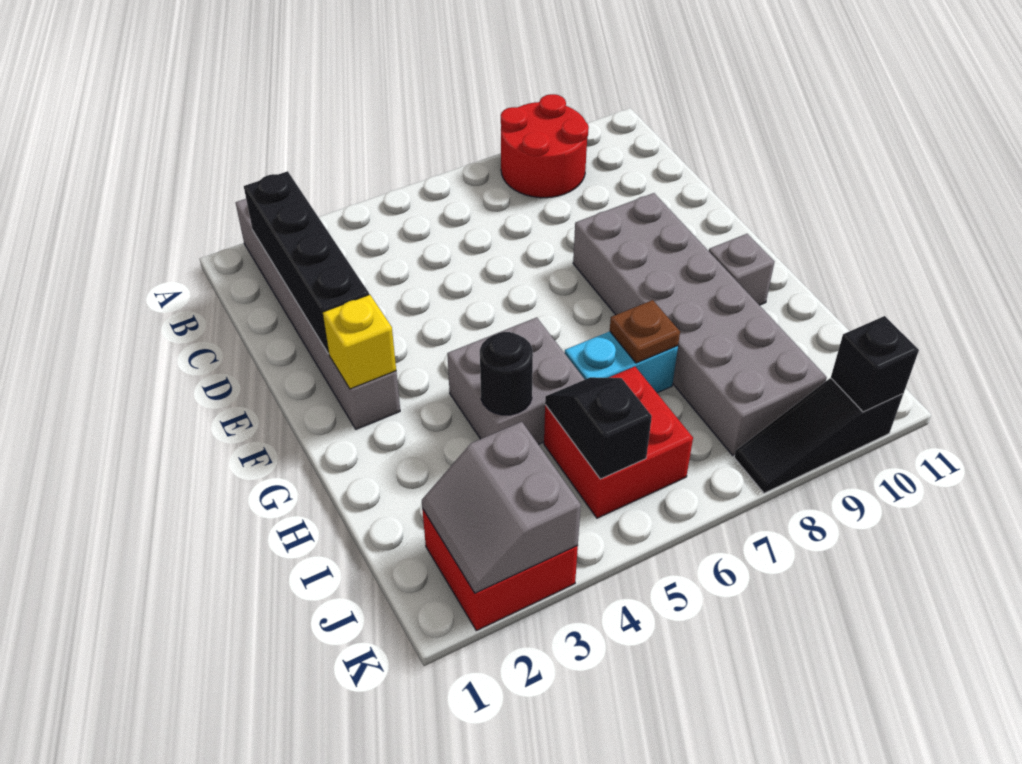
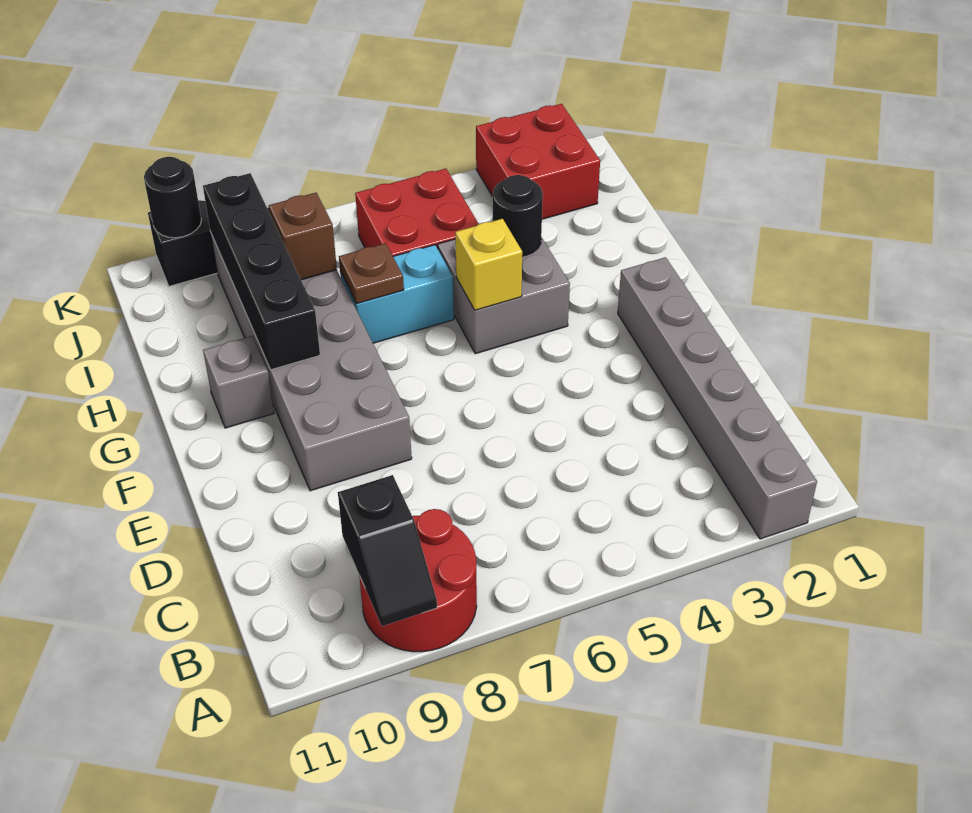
black 1x4 brick [244,171,369,354] -> black 1x4 brick moved to [203,173,320,370]
yellow 1x1 brick [323,295,396,389] -> yellow 1x1 brick moved to [455,219,522,310]
black 1x2 slope [545,377,652,479] -> black 1x2 slope moved to [338,475,437,626]
none -> brown 1x1 brick [269,193,337,280]
grey 2x2 slope [422,422,581,593] -> none
black 1x1 brick [831,316,919,412] -> black 1x1 round brick [144,157,202,238]

